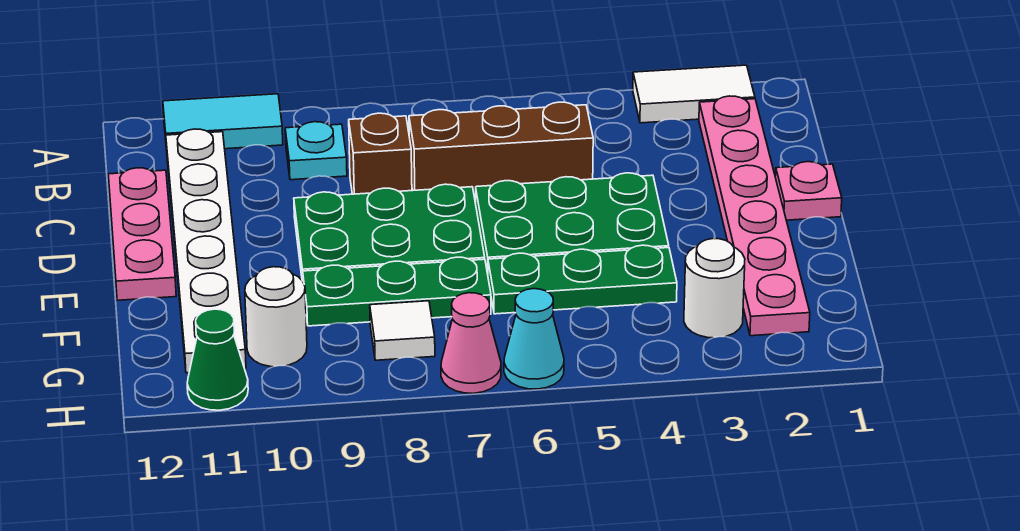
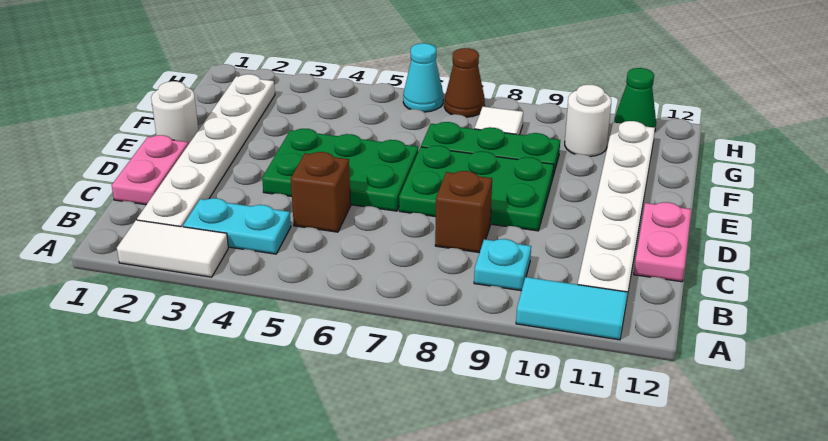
pink 1x6 plate [699,96,810,336] -> white 1x6 plate [137,74,275,227]
none -> cyan 1x2 plate [183,198,291,254]
brown 1x3 brick [409,102,593,203] -> brown 1x1 brick [291,152,351,232]
pink 1x3 plate [108,168,176,300] -> pink 1x2 plate [634,202,691,282]
pink 1x1 plate [775,162,842,220] -> pink 1x2 plate [112,135,188,205]
green 1x3 plate [488,245,677,314] -> none
white 1x1 round brick [684,239,745,338] -> white 1x1 round brick moved to [151,81,198,144]
pink 1x1 cone [441,293,501,393] -> brown 1x1 cone [444,48,485,117]

